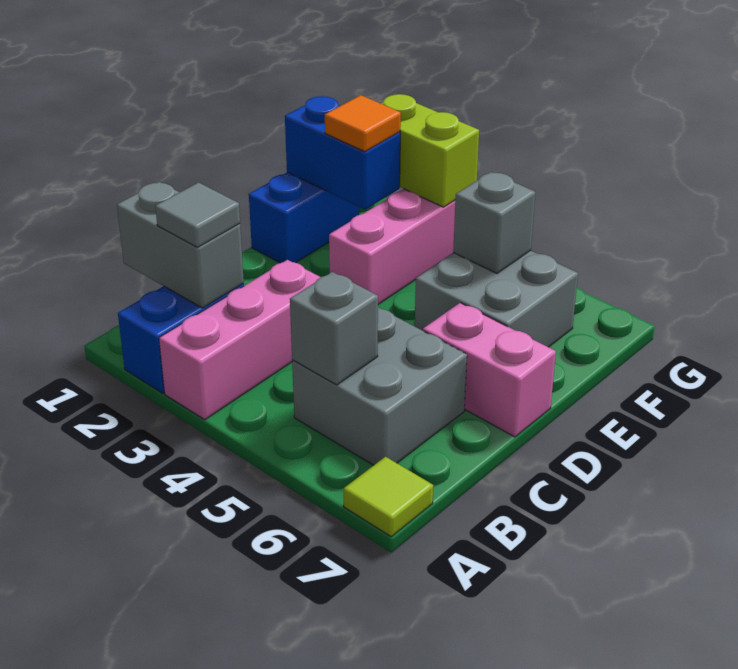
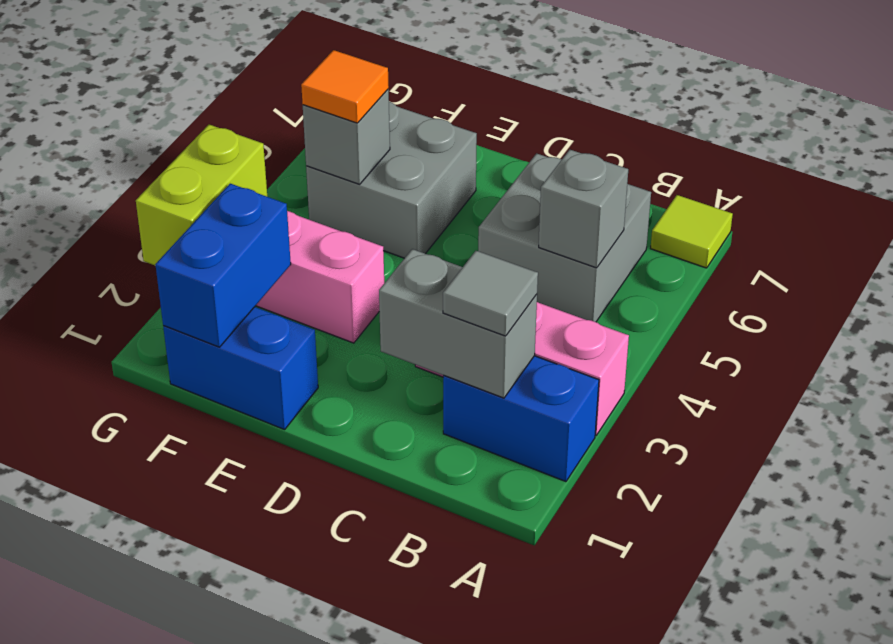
grey 1x2 brick [117,182,244,308] -> grey 1x2 brick turned to [379,249,537,398]
pink 1x2 brick [423,303,556,437] -> none
orange 1x1 tile [325,95,401,152] -> orange 1x1 tile moved to [301,50,389,123]

